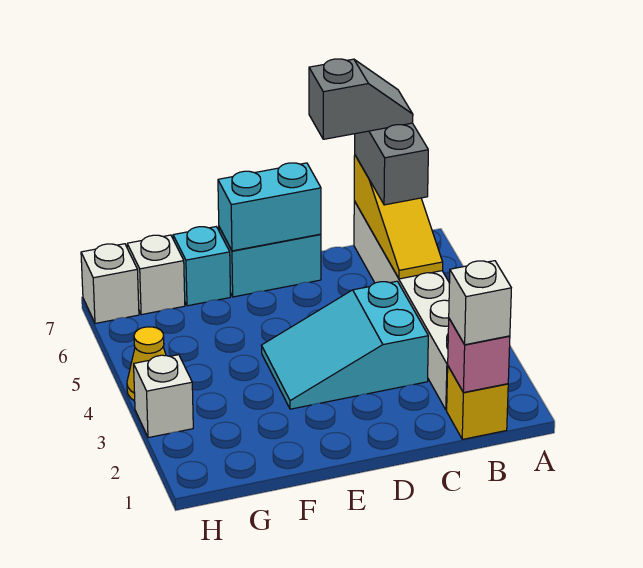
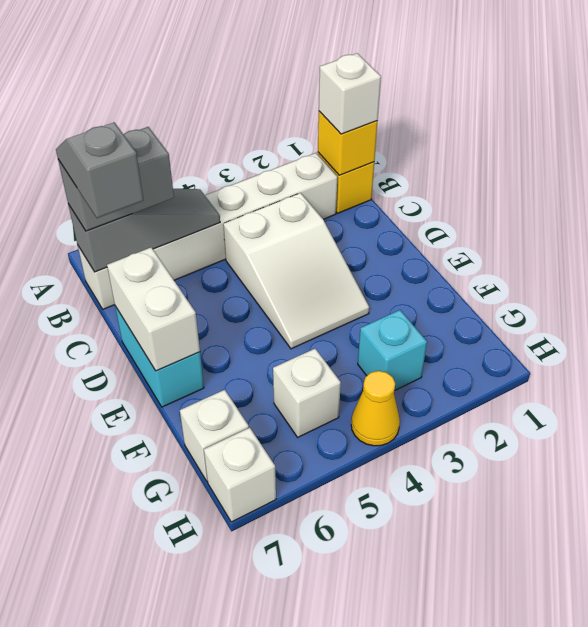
pink 1x1 brick [448,319,510,392] -> yellow 1x1 brick [318,111,378,175]
yellow 1x3 slope [354,156,443,279] -> grey 1x3 slope [68,189,220,272]
cyan 2x3 slope [261,281,428,409] -> white 2x3 slope [223,193,369,349]
cyan 1x2 brick [218,163,321,251] -> white 1x2 brick [107,247,200,371]
cyan 1x1 brick [173,227,230,306] -> cyan 1x1 brick moved to [358,310,427,390]
white 1x1 brick [134,355,193,438] -> white 1x1 brick moved to [273,349,341,437]

